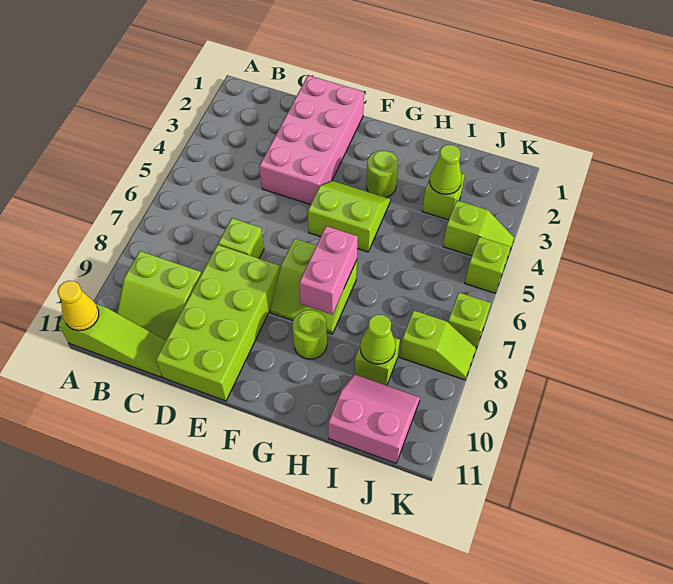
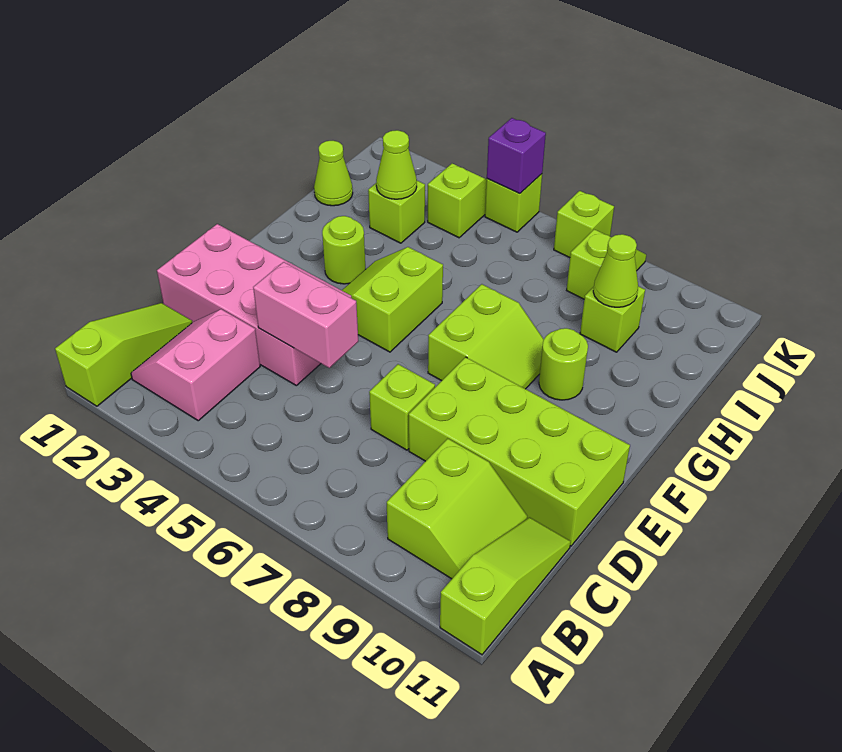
none -> lime 1x3 slope [55,303,193,406]
yellow 1x1 cone [57,281,99,331] -> none
pink 1x2 brick [299,226,358,314] -> pink 1x2 brick moved to [253,262,358,368]
none -> lime 1x1 cone [314,141,353,206]
pink 2x2 slope [328,374,420,463] -> pink 2x2 slope moved to [131,309,260,421]
none -> purple 1x1 brick [487,118,546,193]

